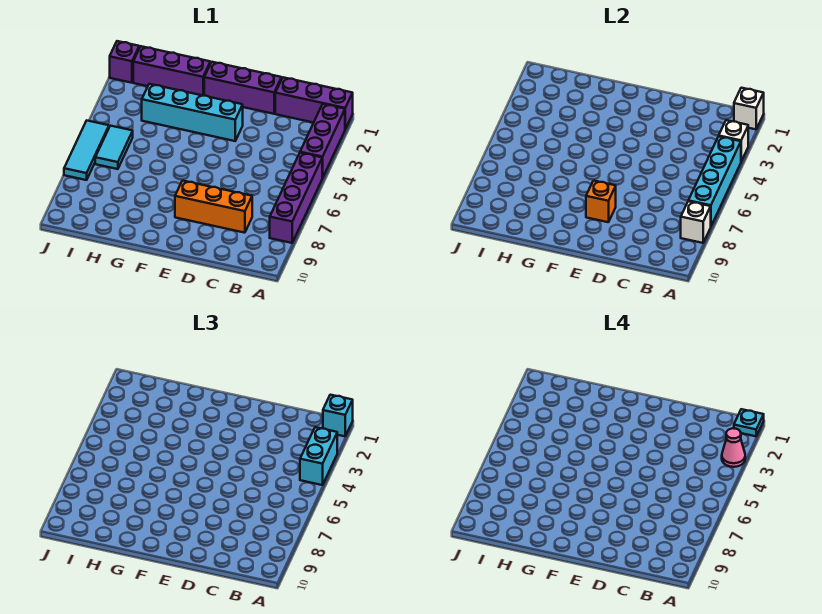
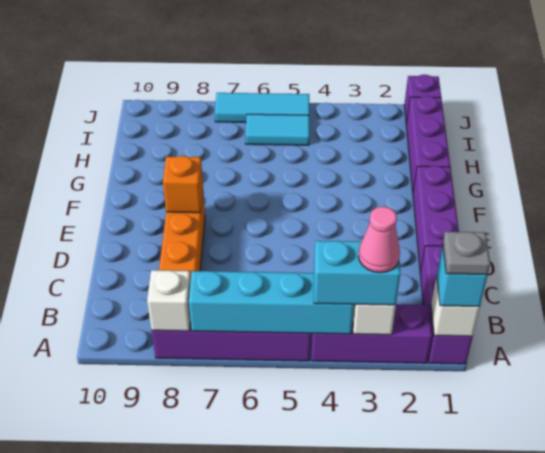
cyan 1x1 plate [734,409,764,436] -> grey 1x1 plate [443,232,490,275]
cyan 1x4 brick [142,84,243,141] -> none

